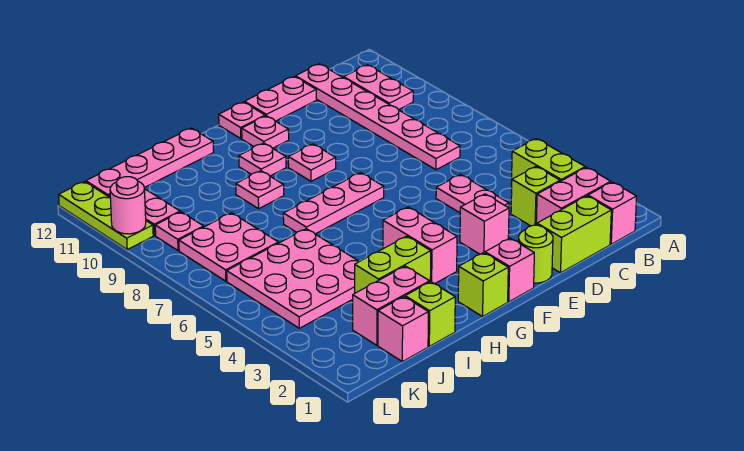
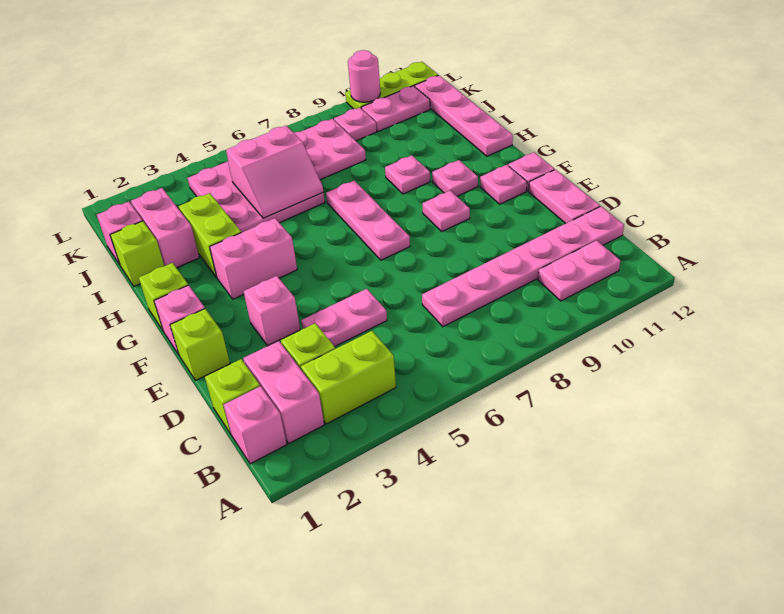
lime 1x2 brick [537,196,611,273] -> lime 1x1 brick [205,359,260,434]
lime 1x1 round brick [519,225,553,283] -> lime 1x1 brick [170,309,230,380]
none -> pink 2x2 slope [226,126,323,218]

